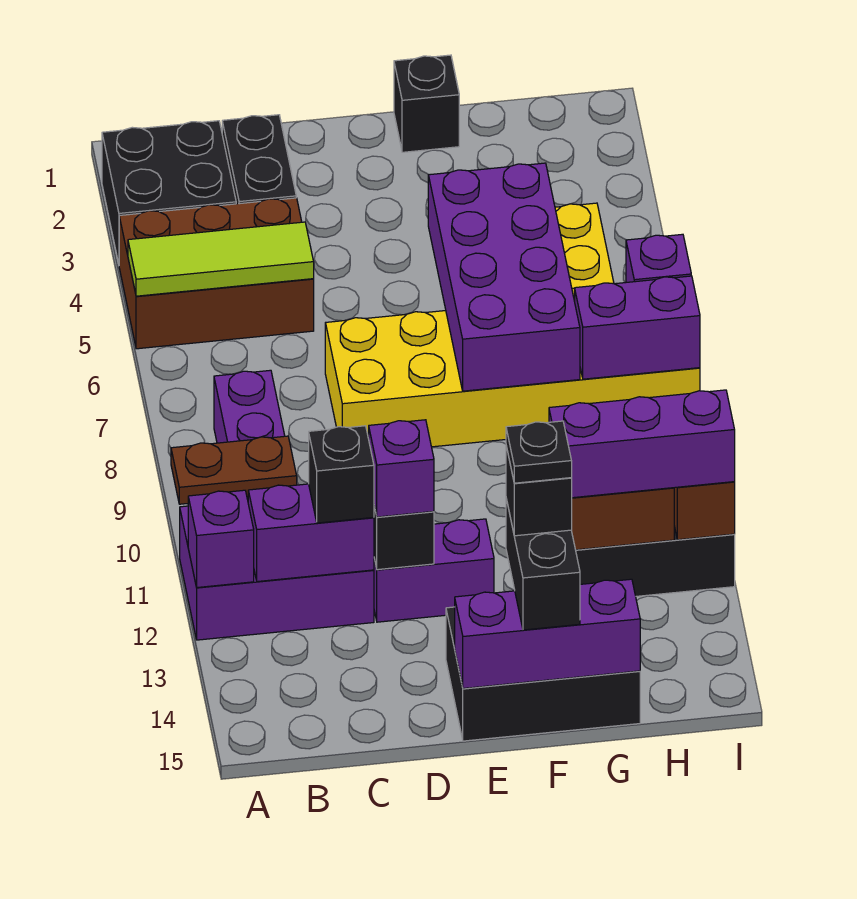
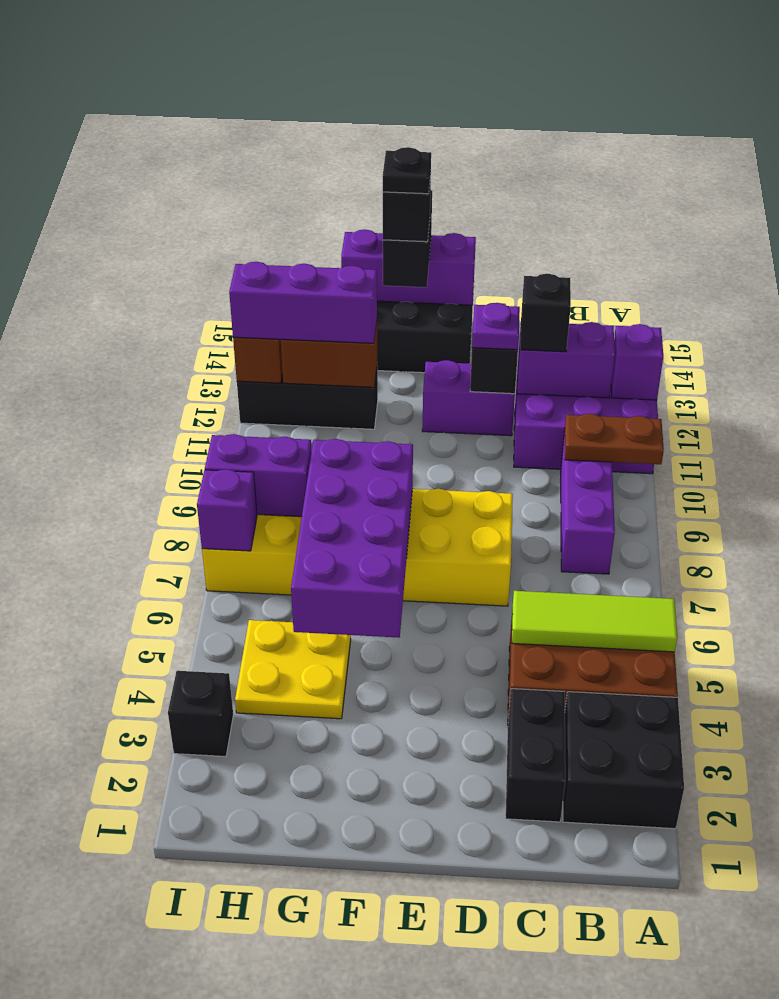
purple 1x1 brick [369,420,434,517] -> purple 1x1 plate [472,303,520,350]
black 1x1 brick [394,55,459,152] -> black 1x1 brick moved to [168,671,233,757]

